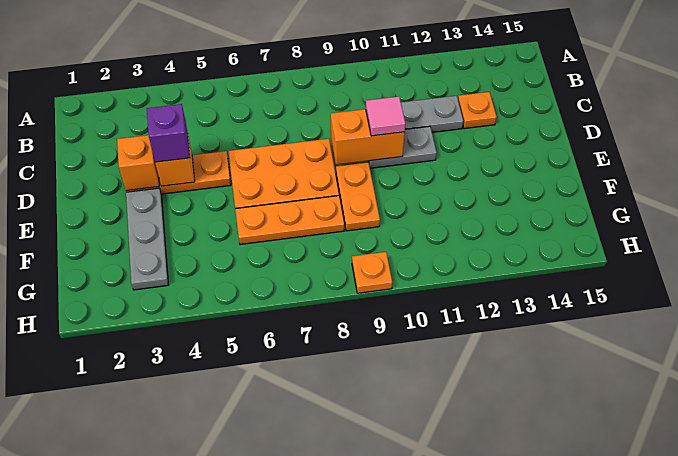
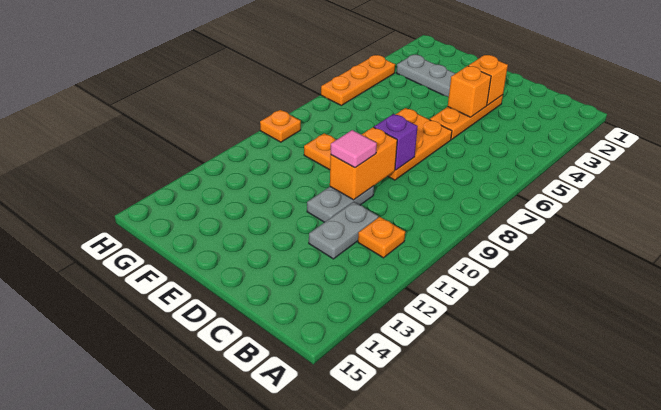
orange 1x1 plate [458,92,497,129] -> orange 1x1 plate moved to [358,217,405,258]
purple 1x1 brick [147,104,190,162] -> purple 1x1 brick moved to [374,114,418,170]
orange 1x3 plate [235,196,344,245] -> orange 1x3 plate moved to [321,55,395,105]

